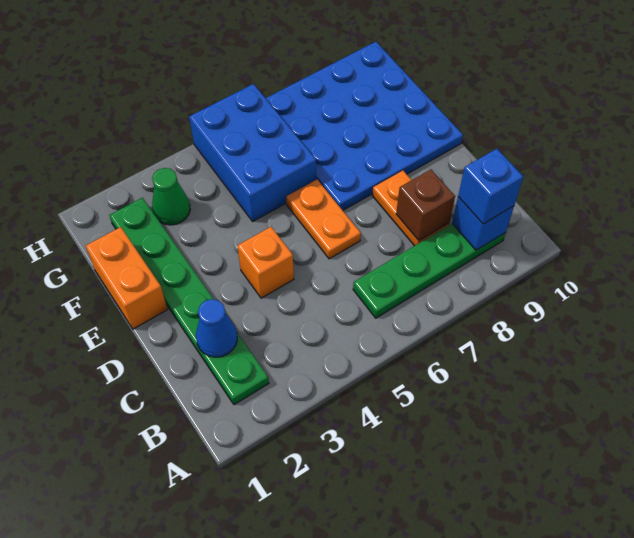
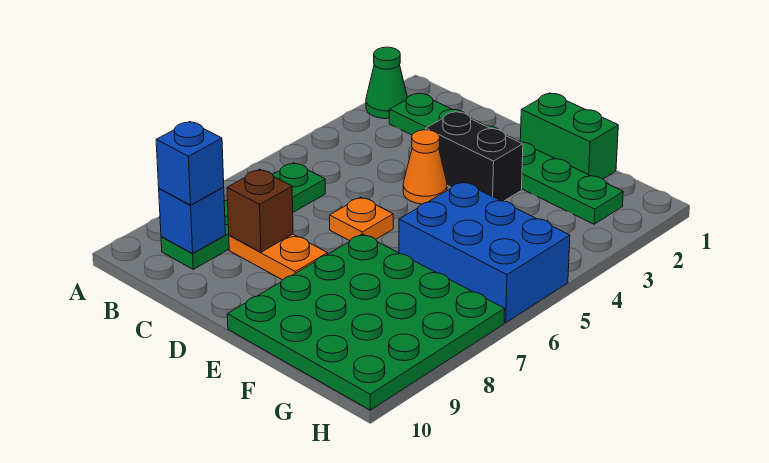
blue 1x1 cone [196,299,237,357] -> none
none -> black 1x2 brick [426,112,523,201]
orange 1x1 brick [237,227,294,298] -> orange 1x1 cone [403,130,447,204]
orange 1x2 plate [286,180,361,259] -> orange 1x1 plate [330,197,393,241]
orange 1x2 brick [86,227,167,329] -> green 1x2 brick [520,93,618,179]
blue 4x4 plate [266,42,463,210] -> green 4x4 plate [227,234,505,410]
green 1x1 cone [152,168,190,225] -> green 1x1 cone moved to [366,47,407,119]

